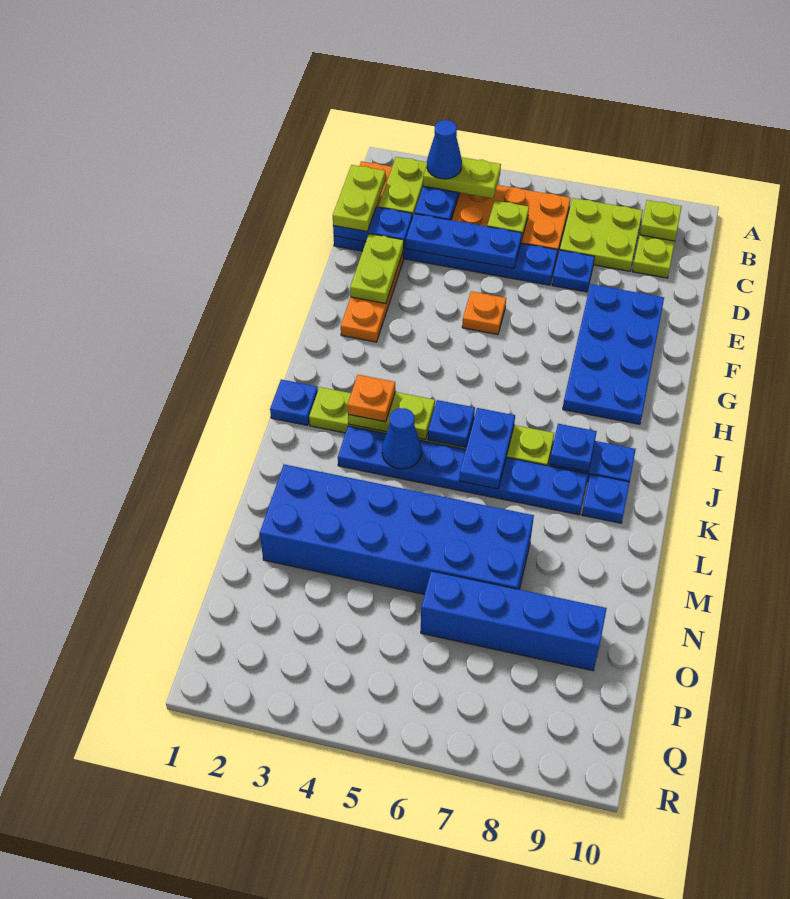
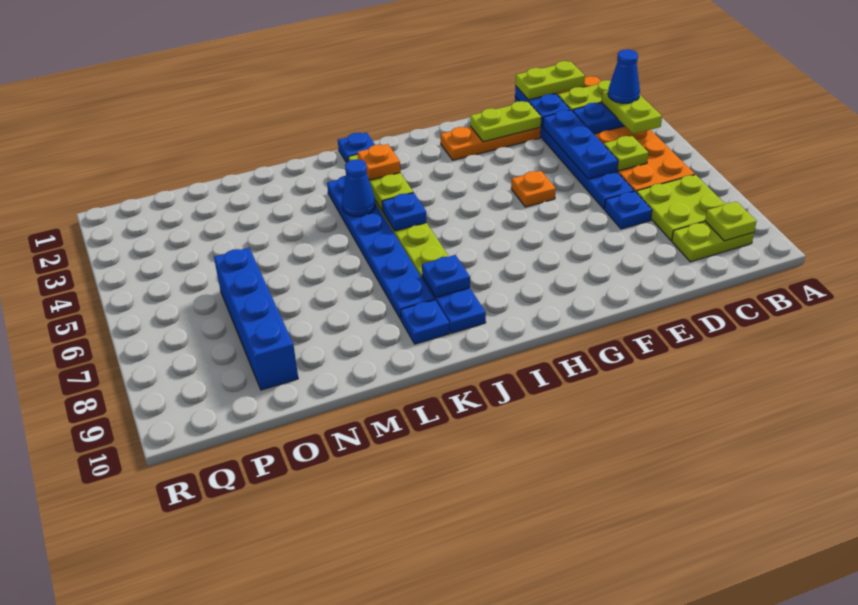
blue 2x4 plate [563,284,664,424] -> none
blue 1x2 plate [459,408,515,489] -> none
blue 2x6 brick [260,464,534,595] -> none

